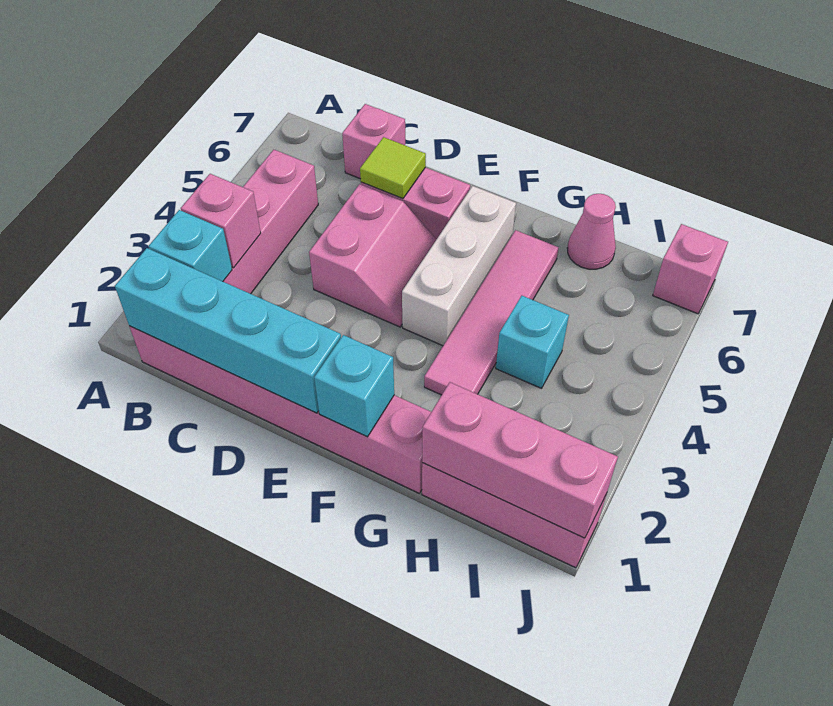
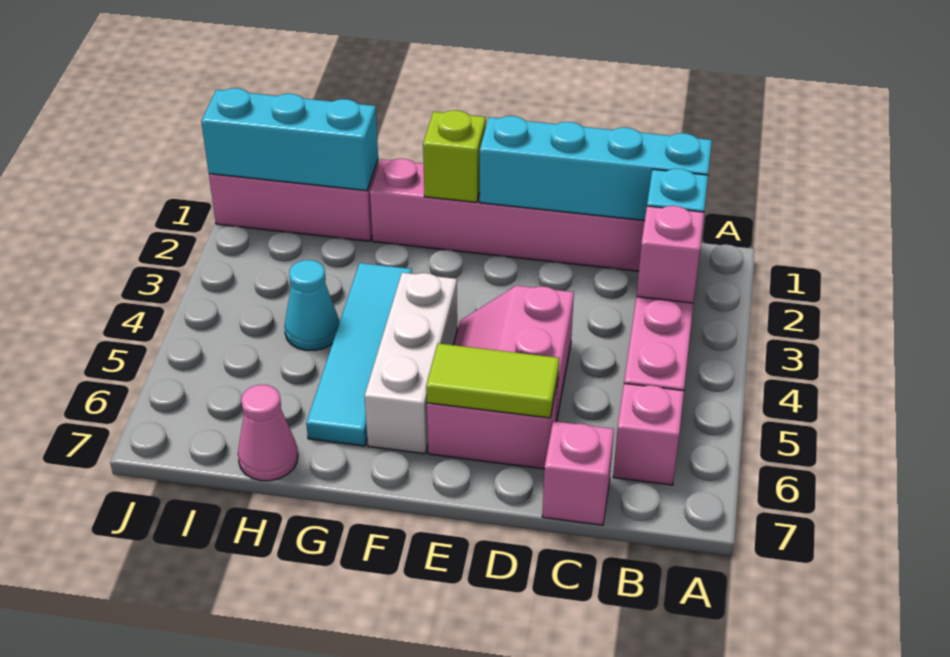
lime 1x1 tile [360,137,426,199] -> lime 1x2 tile [426,343,559,418]
cyan 1x1 brick [314,335,394,437] -> lime 1x1 brick [423,110,486,202]
pink 1x4 tile [424,230,559,395] -> cyan 1x4 tile [306,263,412,446]
pink 1x3 brick [422,382,618,538] -> cyan 1x3 brick [201,88,378,191]
cyan 1x1 brick [496,296,569,388] -> cyan 1x1 cone [285,260,339,350]
pink 1x1 brick [653,224,728,314] -> pink 1x1 brick moved to [613,383,684,485]

